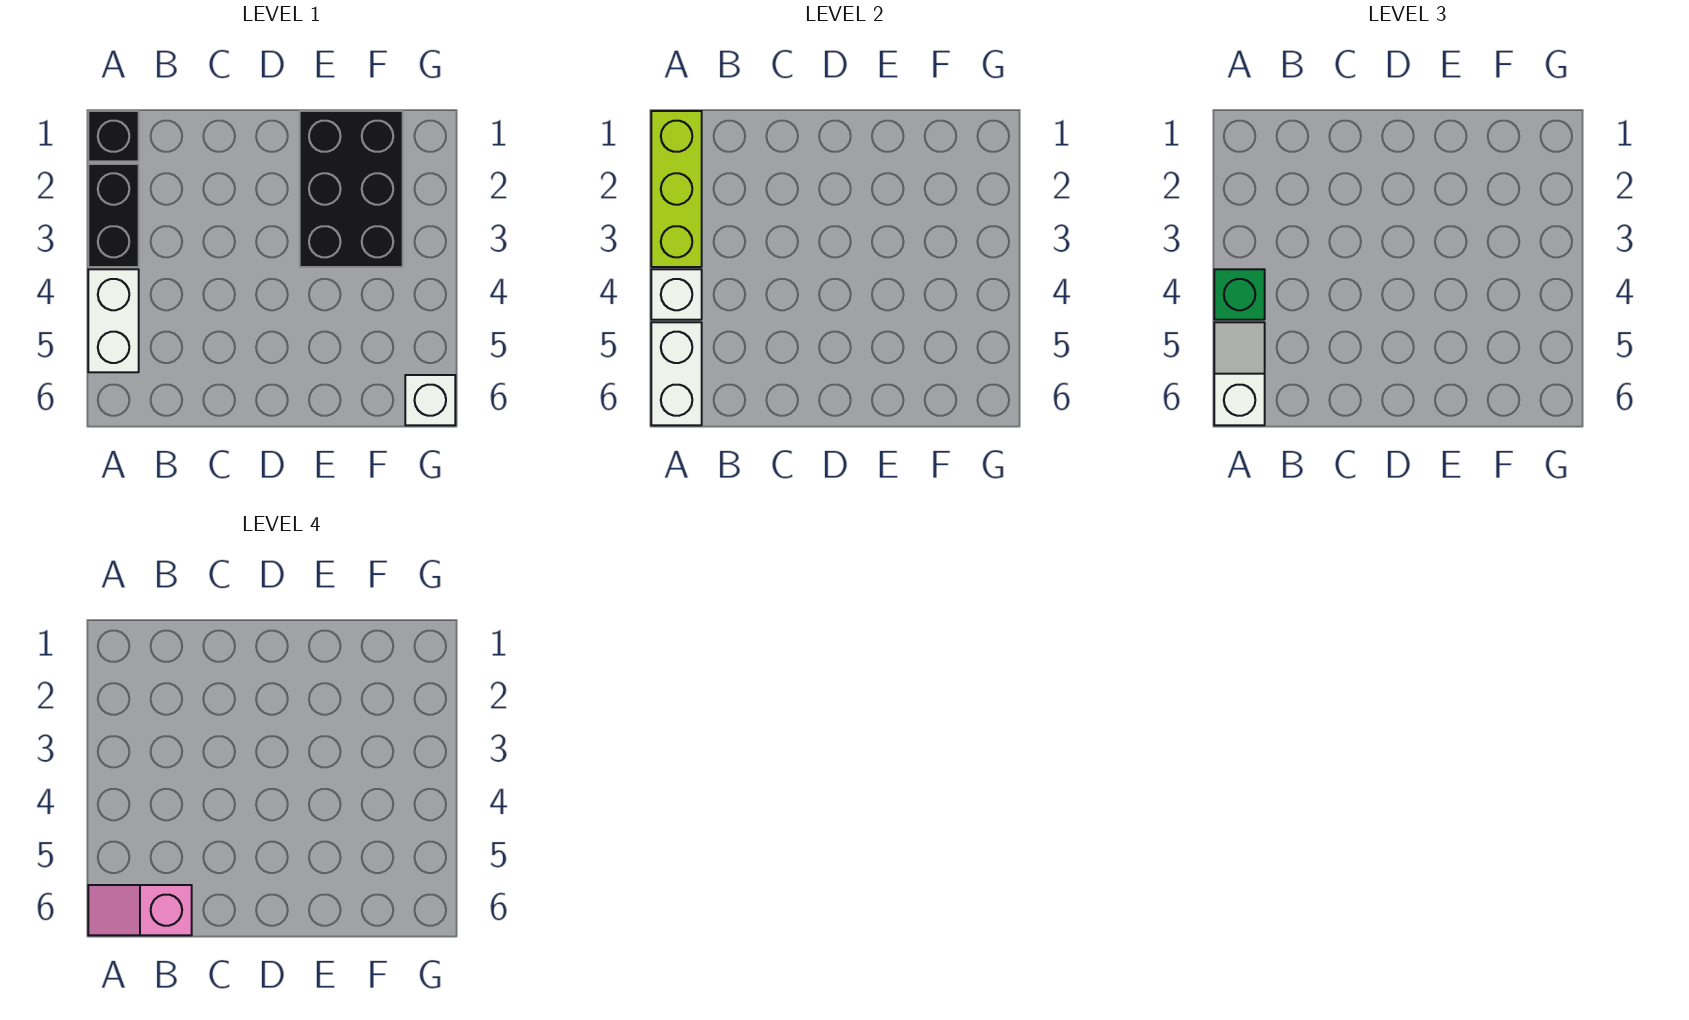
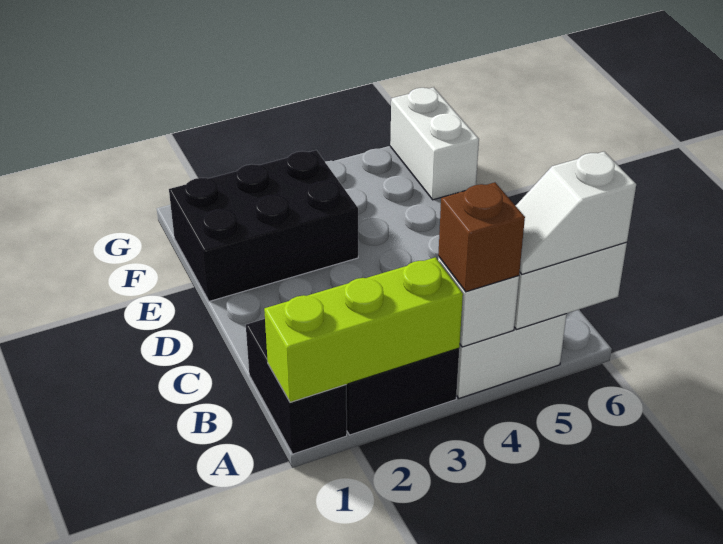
black 1x1 brick [88,111,139,161] -> black 1x2 brick [246,319,347,454]
green 1x1 brick [1214,269,1265,320] -> brown 1x1 brick [438,182,525,292]
pink 1x2 slope [88,885,192,935] -> none
white 1x1 brick [405,375,455,425] -> white 1x2 brick [390,87,479,200]

